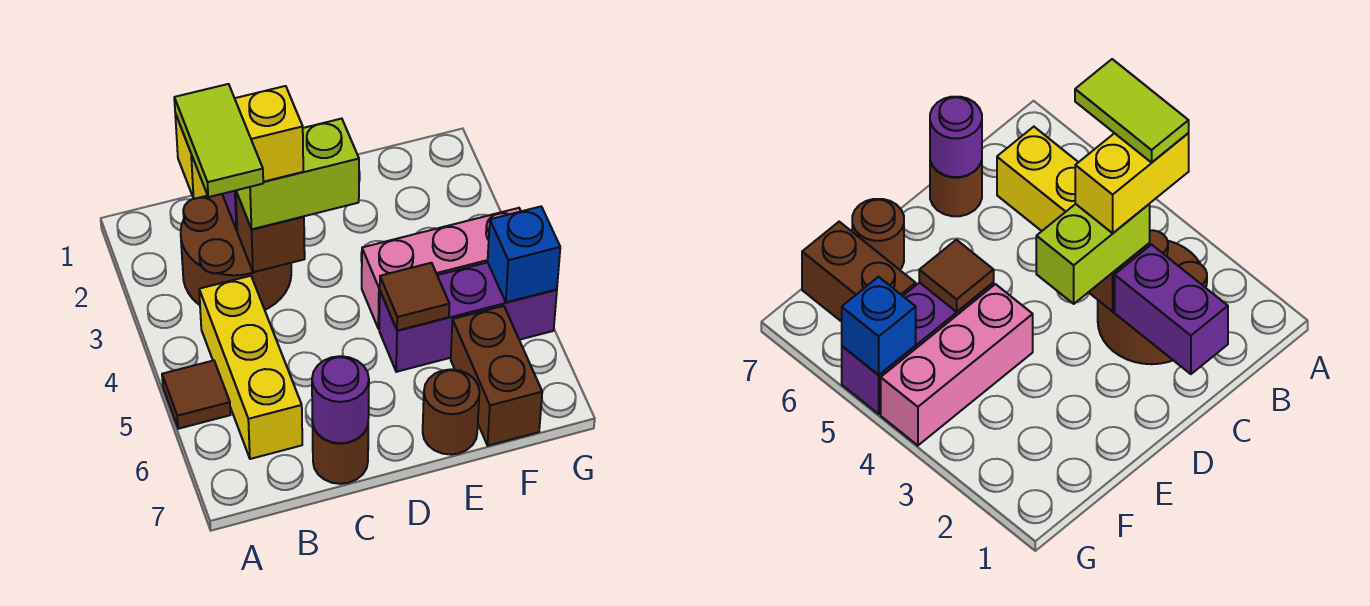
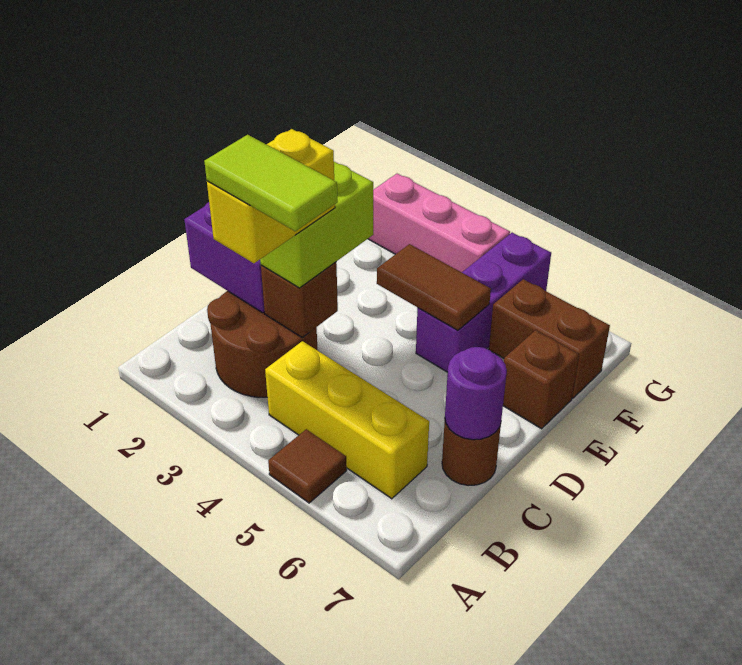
pink 1x3 brick [362,208,521,329] -> pink 1x3 brick turned to [368,174,510,272]
brown 1x1 tile [380,263,449,331] -> brown 1x2 tile [377,244,491,330]
brown 1x1 round brick [423,369,479,455] -> brown 1x1 brick [503,330,579,429]
blue 1x1 brick [488,207,560,302] -> none

